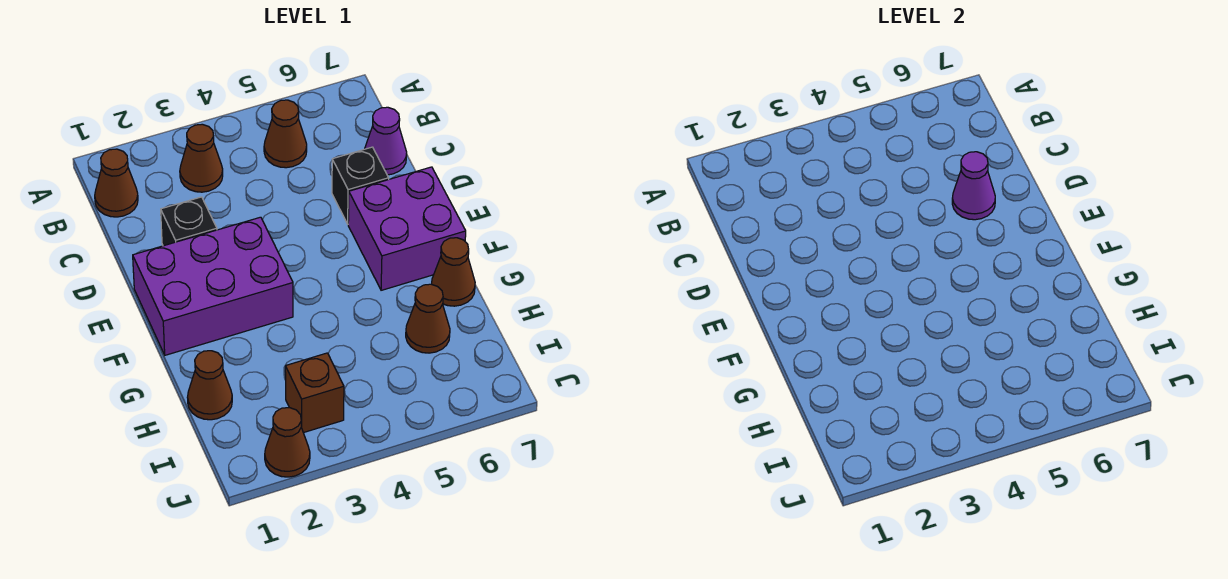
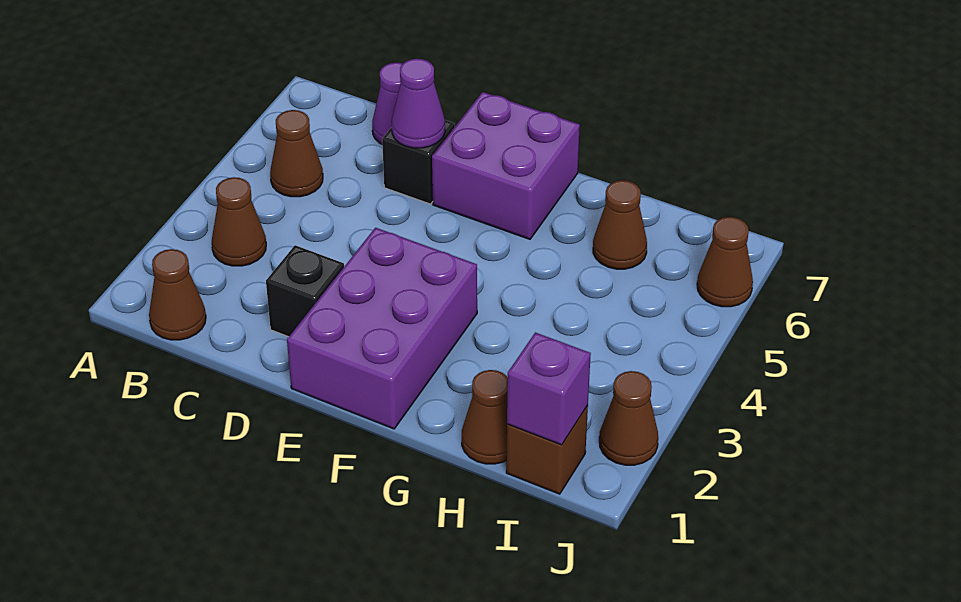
brown 1x1 cone [432,238,475,306] -> brown 1x1 cone moved to [697,217,753,307]
none -> purple 1x1 brick [507,332,591,445]
brown 1x1 brick [285,353,344,433] -> brown 1x1 brick moved to [506,405,588,494]

